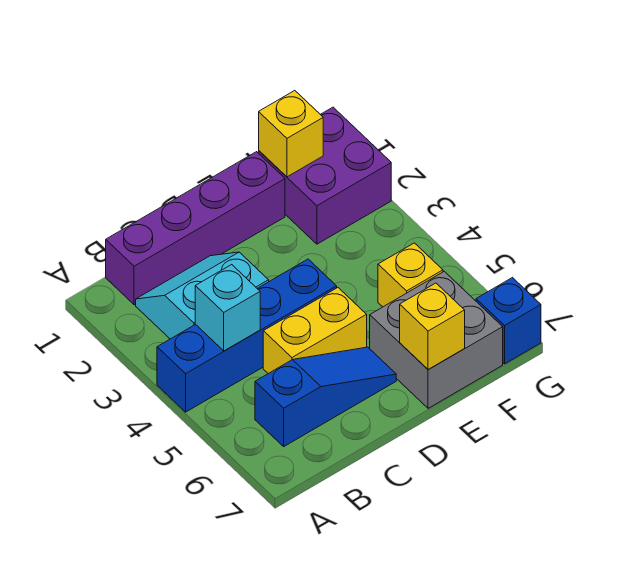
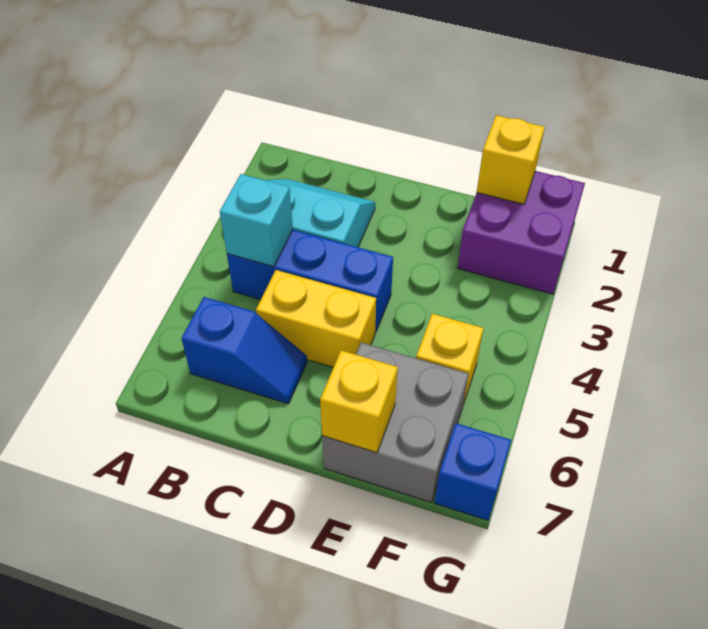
blue 1x4 brick [157,259,337,412] -> blue 1x3 brick [227,230,393,333]
purple 1x4 brick [106,152,285,305] -> none
blue 1x3 slope [255,347,396,446] -> blue 1x2 slope [181,297,307,404]

